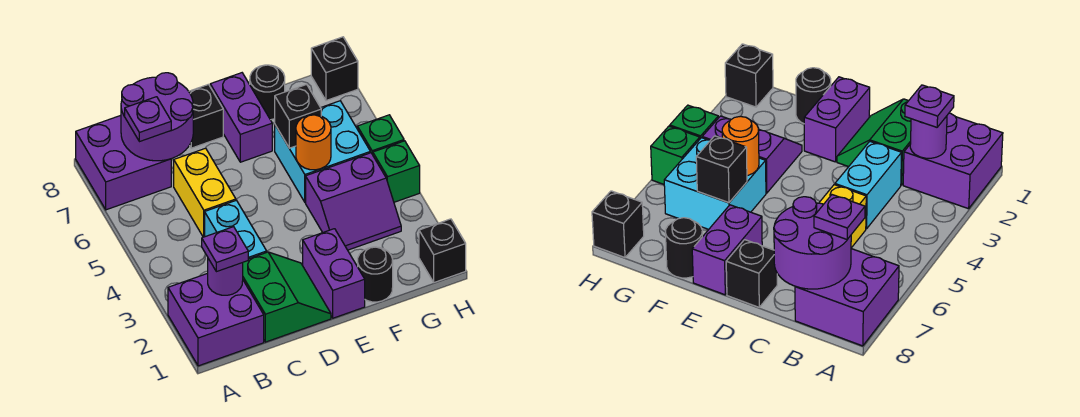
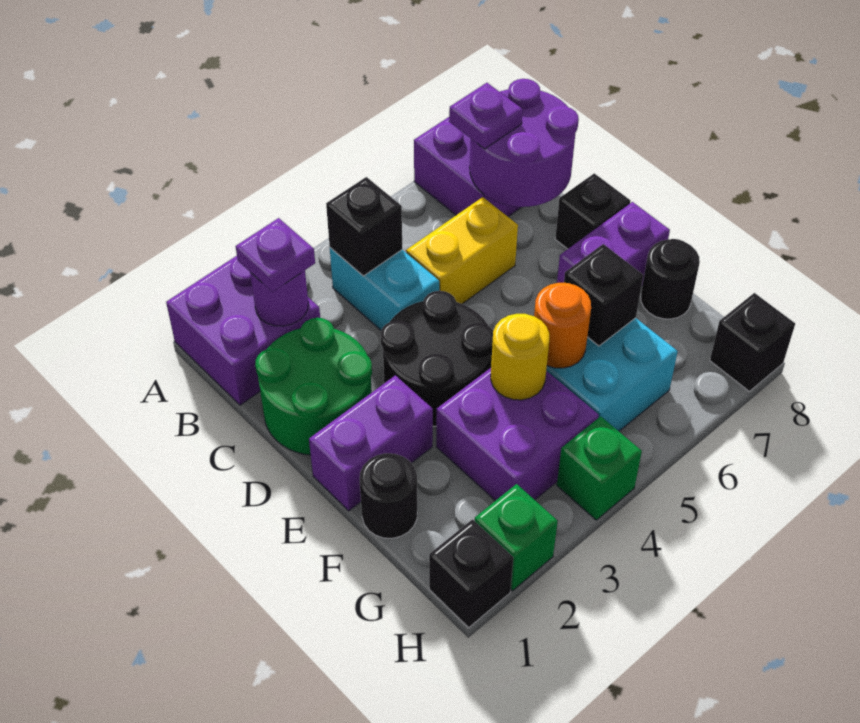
none -> black 1x1 brick [326,177,402,276]
green 2x2 slope [243,252,331,342] -> green 2x2 round brick [255,318,372,455]
cyan 1x2 brick [205,200,267,259] -> cyan 1x2 brick turned to [330,248,439,330]
none -> black 2x2 round brick [381,291,493,426]
purple 2x2 slope [306,153,401,250] -> purple 2x2 brick [436,368,599,501]
none -> yellow 1x1 round brick [491,314,549,400]
green 1x1 brick [357,115,404,155] -> green 1x1 brick moved to [475,484,558,591]

